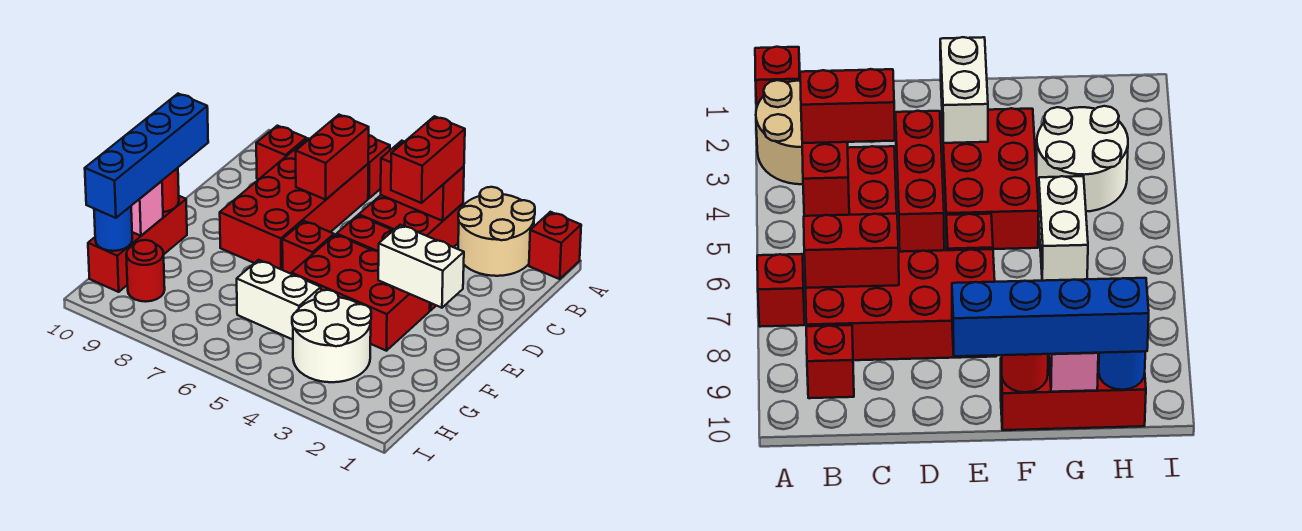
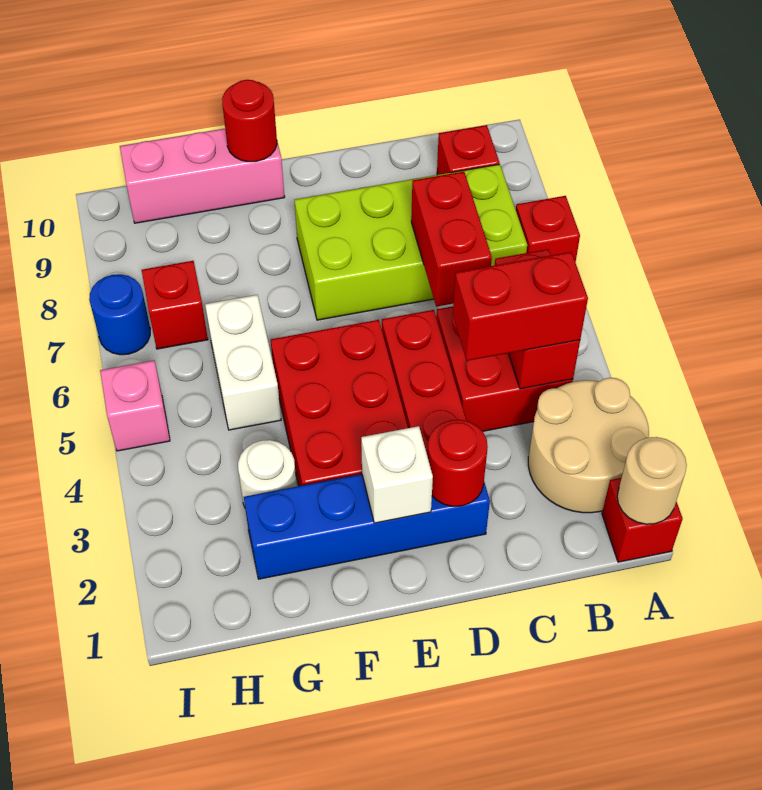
none -> tan 1x1 round brick [617,437,687,524]
red 2x4 brick [220,139,368,270] -> lime 2x4 brick [294,164,527,320]
red 1x2 brick [296,115,369,200] -> red 1x2 brick turned to [411,172,492,307]
white 1x2 brick [378,225,464,308] -> white 1x1 brick [361,426,433,523]
red 1x1 brick [282,221,334,274] -> red 1x1 brick moved to [142,261,208,349]
blue 1x4 brick [85,94,208,218] -> blue 1x4 brick moved to [244,474,490,579]
red 1x3 brick [88,196,187,292] -> pink 1x3 brick [120,129,285,223]
white 2x2 round brick [292,290,371,382] -> white 1x1 round brick [238,440,297,507]
pink 1x1 brick [131,181,163,236] -> pink 1x1 brick moved to [100,361,170,451]
red 1x1 round brick [126,240,165,302] -> red 1x1 round brick moved to [427,420,488,506]
blue 1x1 round brick [94,206,132,251] -> blue 1x1 round brick moved to [89,274,150,355]

